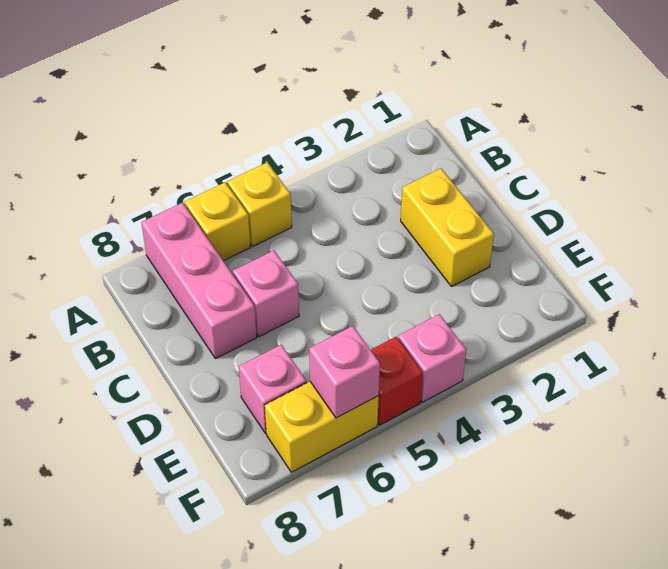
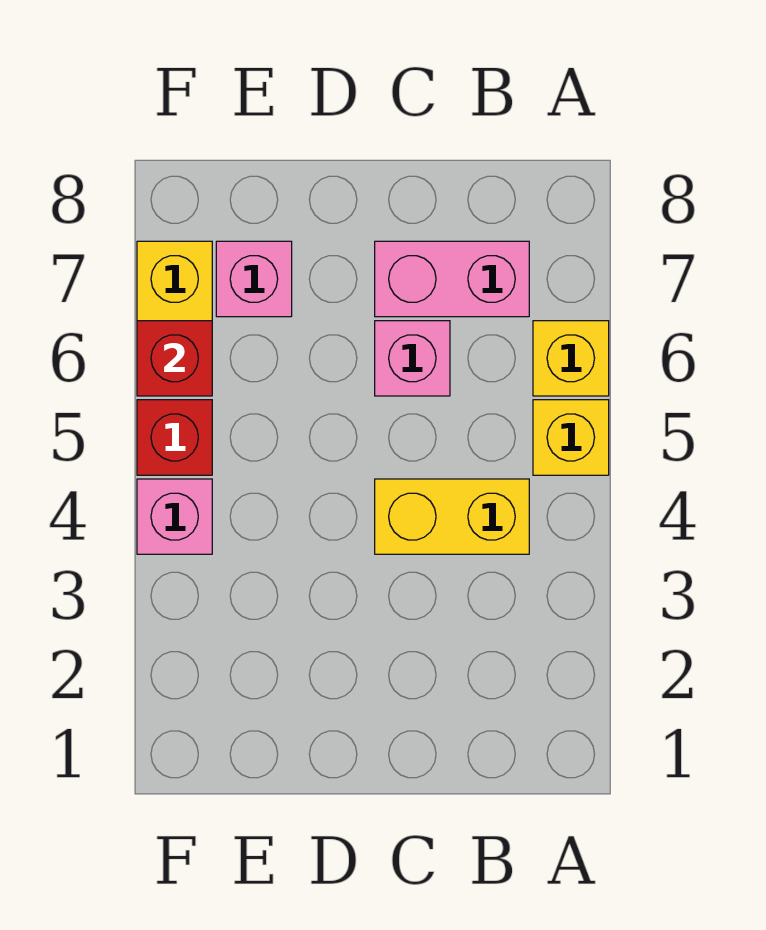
pink 1x3 brick [141,203,257,359] -> pink 1x2 brick [375,241,529,317]
yellow 1x2 brick [401,168,494,287] -> yellow 1x2 brick moved to [375,479,529,554]
pink 1x1 brick [309,326,380,418] -> red 1x1 brick [137,321,212,396]

